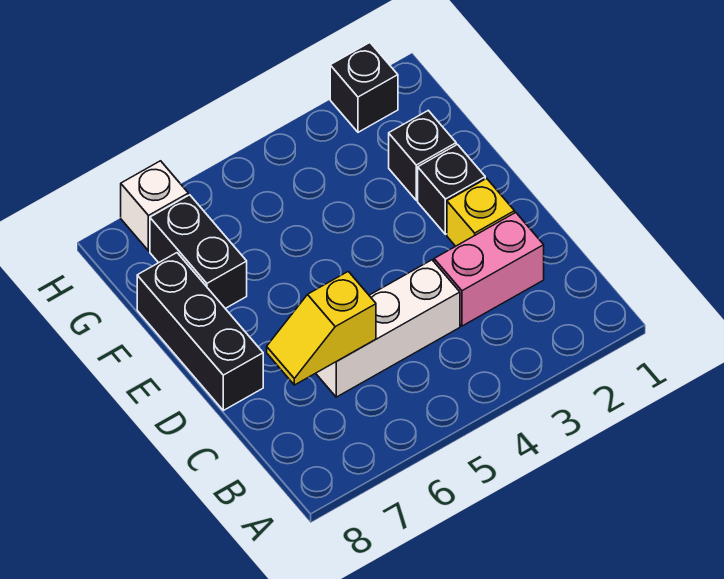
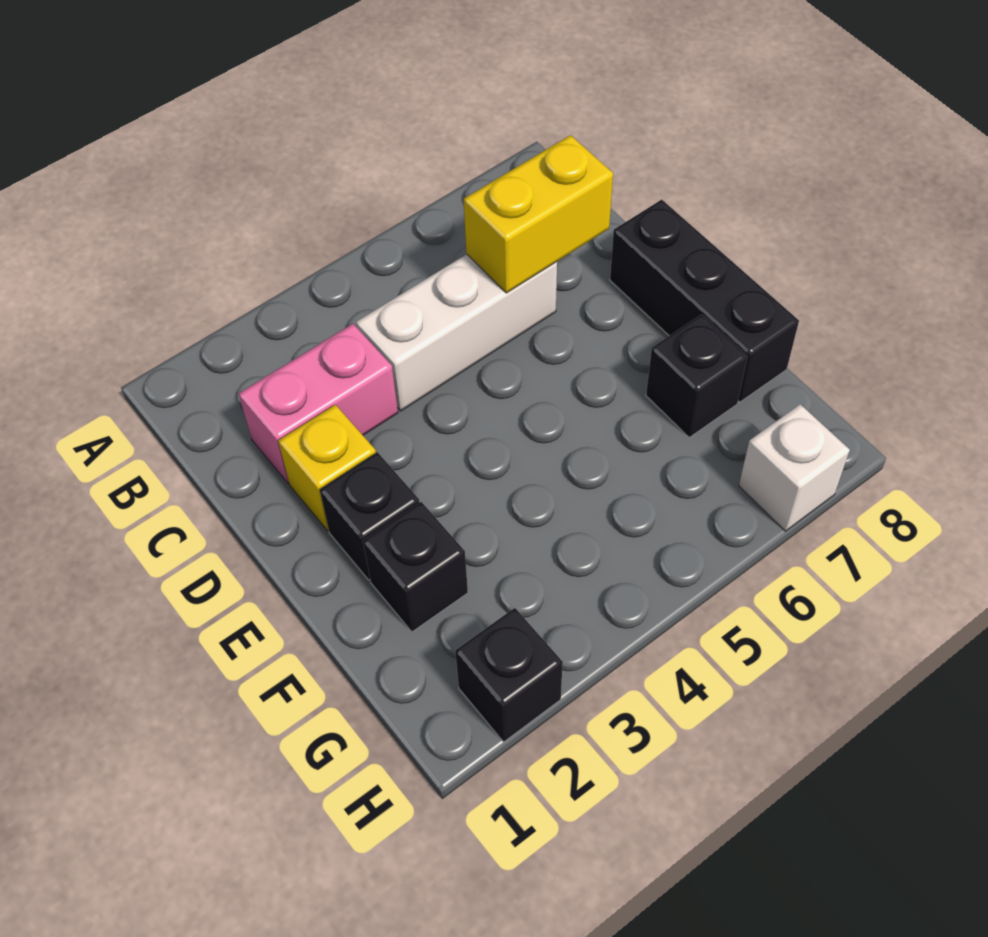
yellow 1x2 slope [267,271,376,385] -> yellow 1x2 brick [464,135,613,293]
black 1x2 brick [150,195,247,309] -> black 1x1 brick [646,314,748,437]

